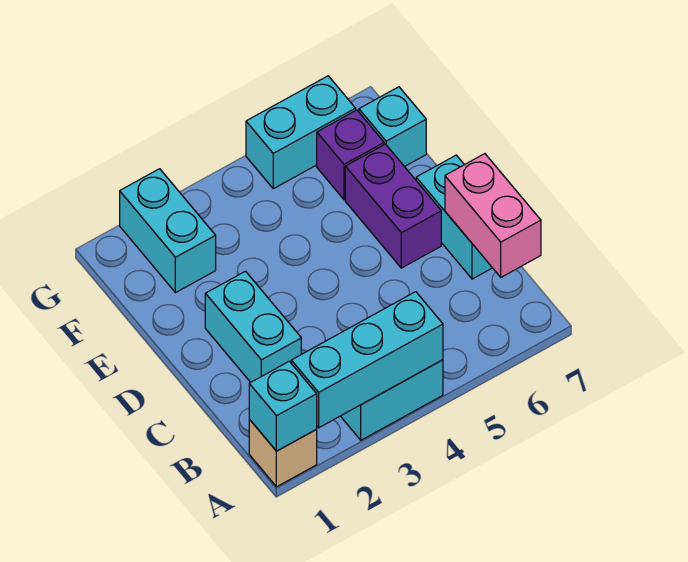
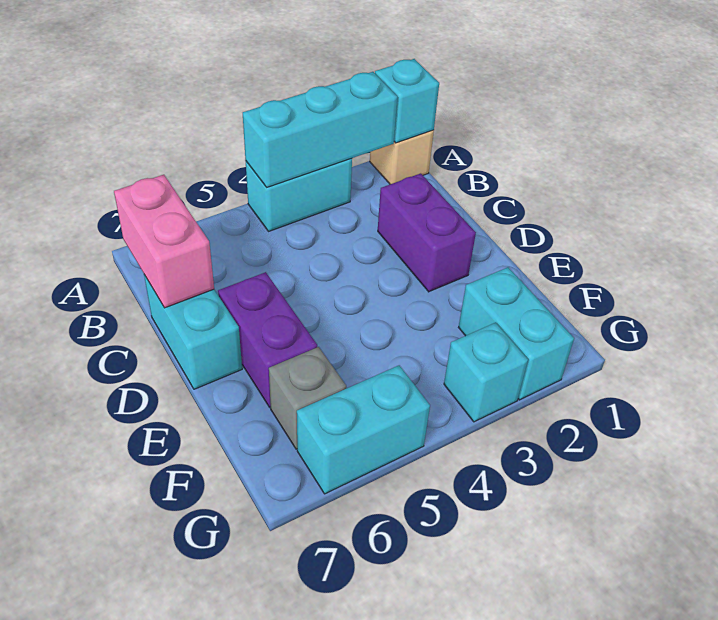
cyan 1x2 brick [205,271,301,382] -> purple 1x2 brick [378,173,476,292]
purple 1x1 brick [317,110,384,200] -> grey 1x1 brick [269,347,346,449]
cyan 1x1 brick [359,87,426,167] -> cyan 1x1 brick moved to [444,323,528,422]

